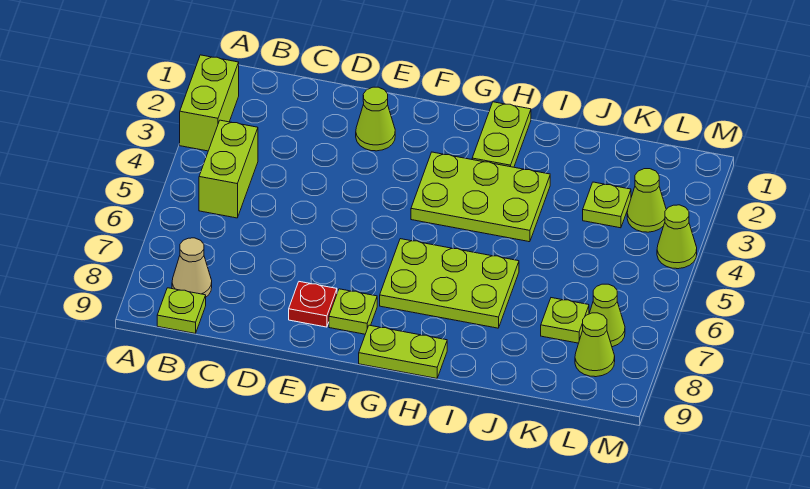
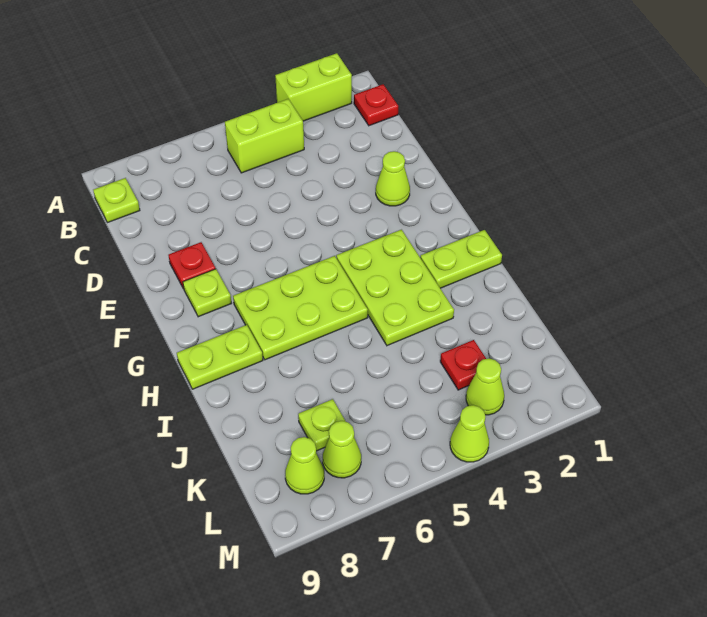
none -> red 1x1 plate [354,84,398,126]
tan 1x1 cone [172,238,212,297] -> none
lime 2x3 plate [380,239,519,328] -> lime 2x3 plate turned to [233,256,368,360]
lime 1x2 plate [359,325,447,378] -> lime 1x2 plate turned to [177,325,263,389]
lime 1x1 plate [583,182,631,228] -> red 1x1 plate [440,340,486,390]

